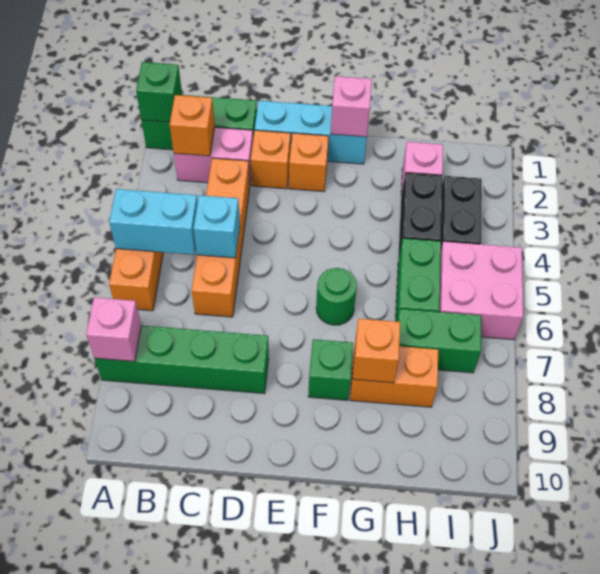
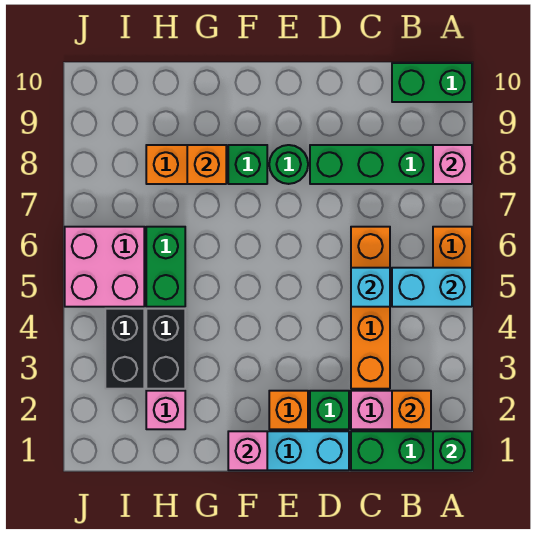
orange 1x1 brick [251,130,291,189] -> green 1x1 brick [310,391,349,429]
green 1x1 round brick [316,268,357,325] -> green 1x1 round brick moved to [269,145,308,184]
green 1x2 brick [397,309,481,373] -> green 1x2 brick moved to [392,63,472,102]

